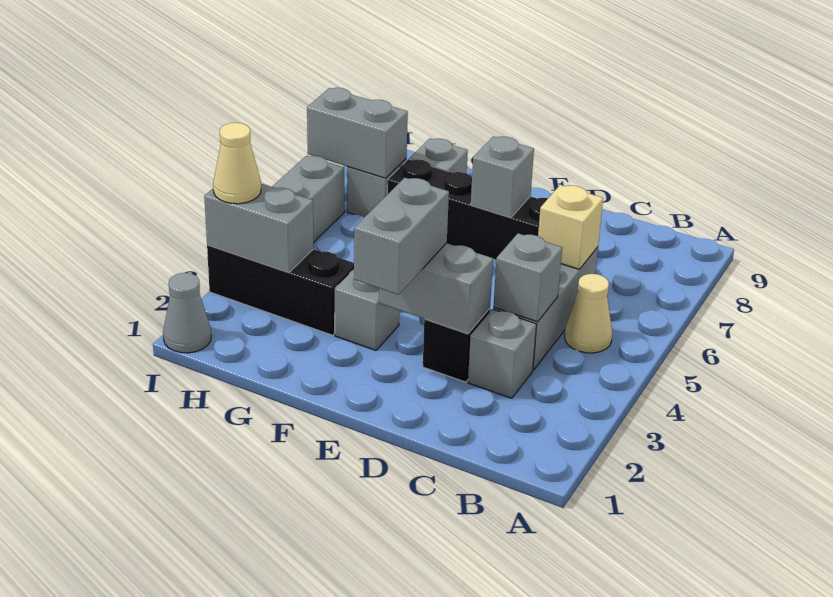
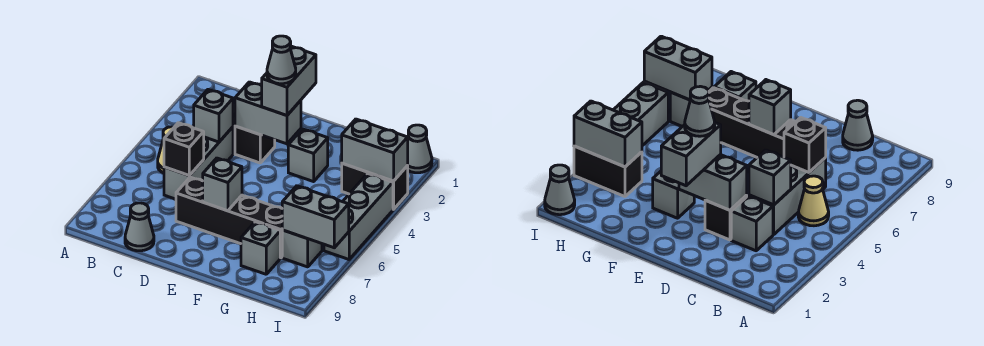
tan 1x1 brick [538,185,603,269] -> black 1x1 brick [164,123,204,176]
none -> grey 1x1 cone [125,203,154,251]
none -> grey 1x1 cone [267,36,296,84]
black 1x3 brick [207,245,354,335] -> black 1x2 brick [342,163,408,209]
tan 1x1 cone [213,123,261,204] -> none

